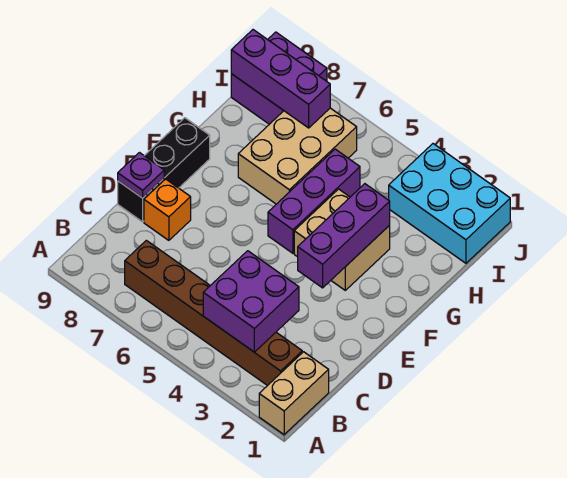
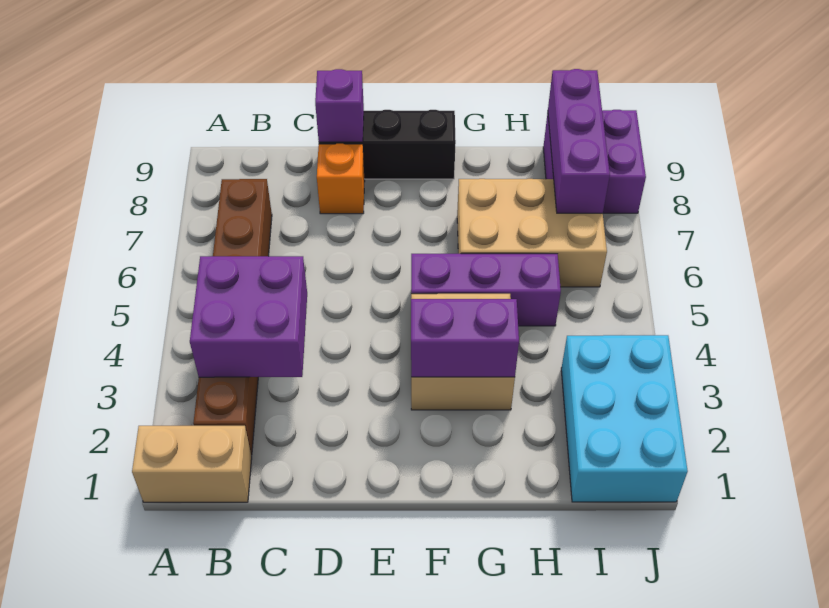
purple 1x1 plate [118,153,164,198] -> purple 1x1 brick [315,69,364,142]
purple 1x3 brick [298,184,390,288] -> purple 1x2 brick [411,299,519,377]

